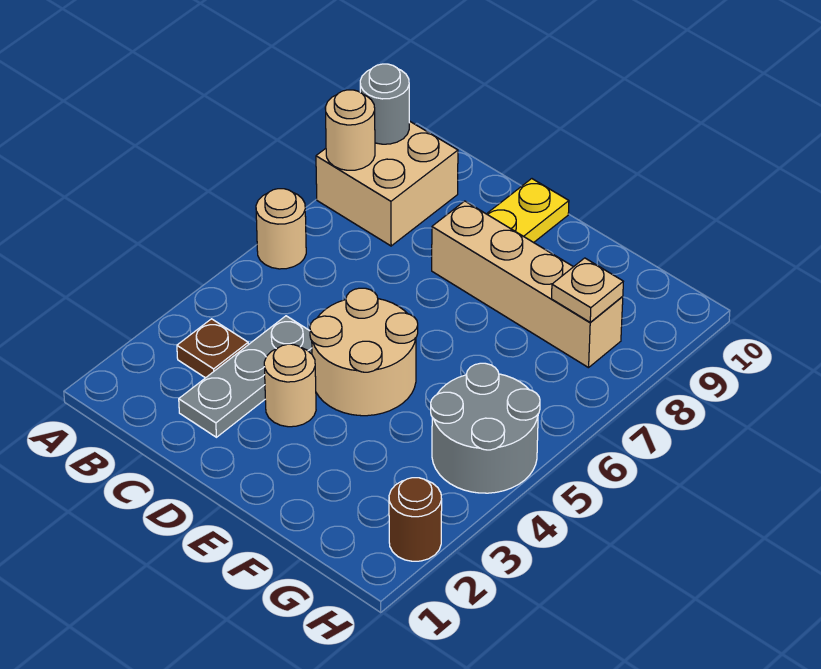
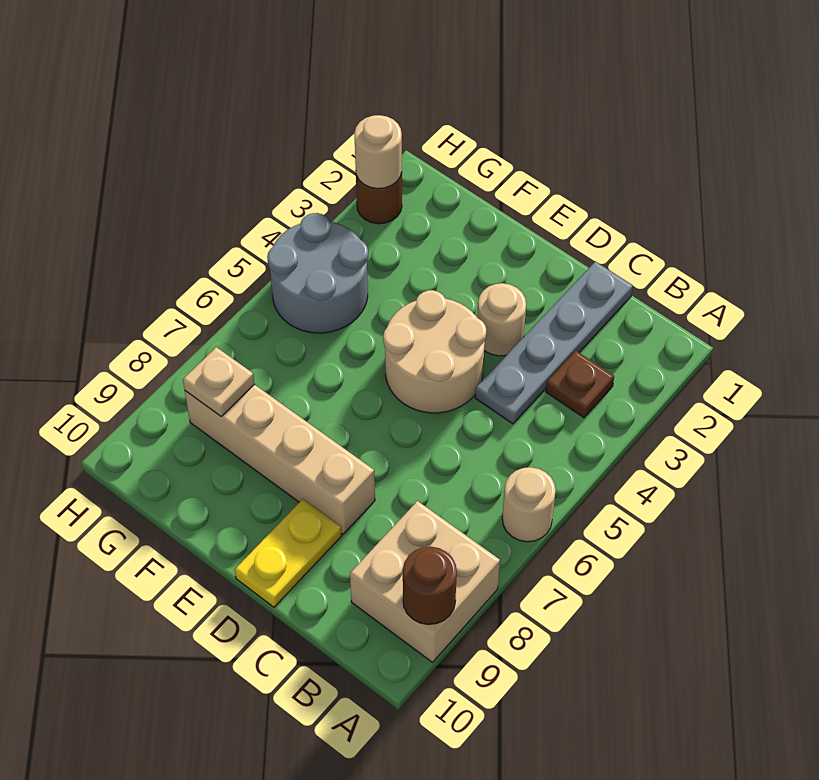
tan 1x1 round brick [325,90,375,170] -> tan 1x1 round brick moved to [354,115,402,189]
grey 1x1 round brick [360,64,409,144] -> brown 1x1 round brick [403,547,457,624]
grey 1x3 plate [179,316,312,437] -> grey 1x4 plate [475,261,633,424]

